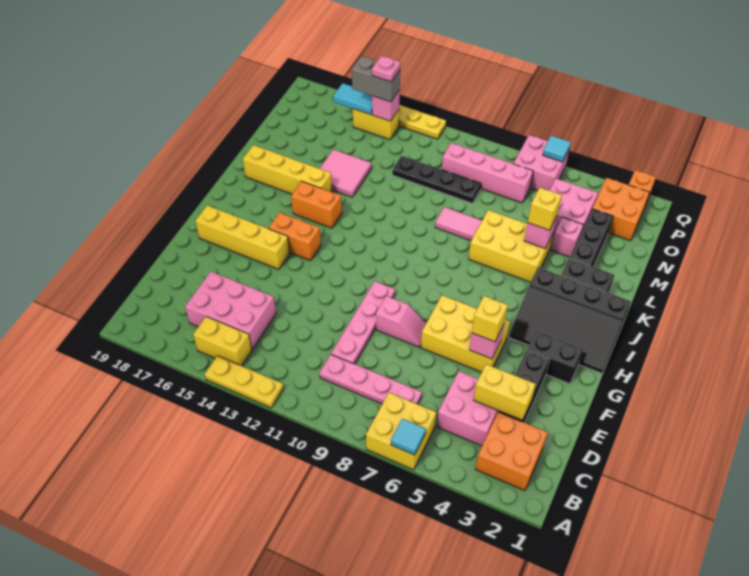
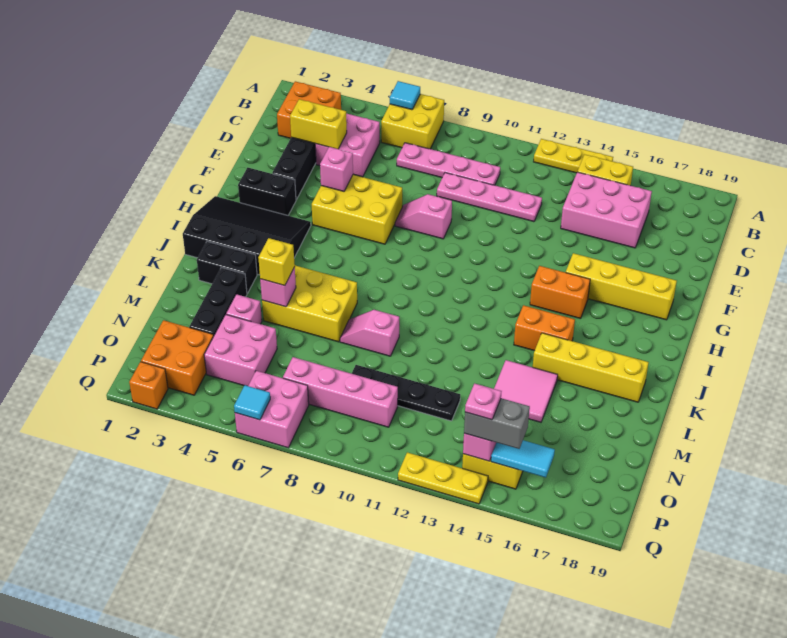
pink 1x4 plate [331,281,395,364] -> pink 1x4 plate turned to [437,173,542,222]
yellow 1x1 brick [472,296,508,342] -> none
pink 1x2 tile [435,207,482,240] -> pink 1x2 slope [340,310,399,356]

